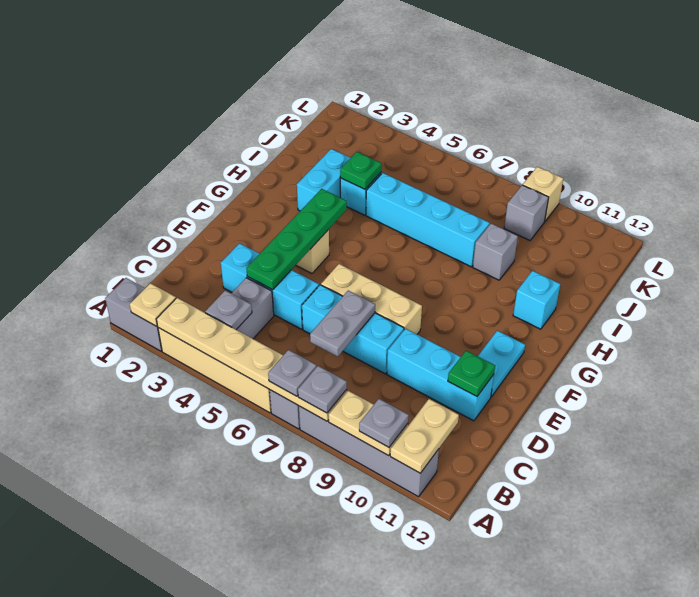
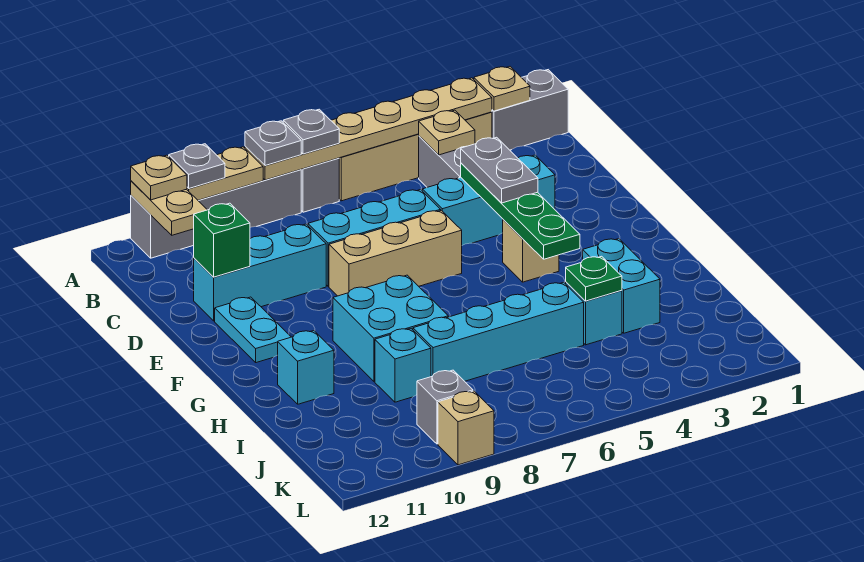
none -> tan 1x1 plate [131,155,187,200]
grey 1x1 plate [205,291,252,330] -> tan 1x1 plate [419,110,475,155]
grey 1x2 plate [310,291,375,357] -> grey 1x2 plate moved to [461,137,538,203]
green 1x1 plate [448,351,495,396] -> green 1x1 brick [194,203,250,277]
none -> cyan 2x2 brick [333,275,448,381]
grey 1x1 brick [473,224,518,280] -> cyan 1x1 brick [375,329,431,402]

